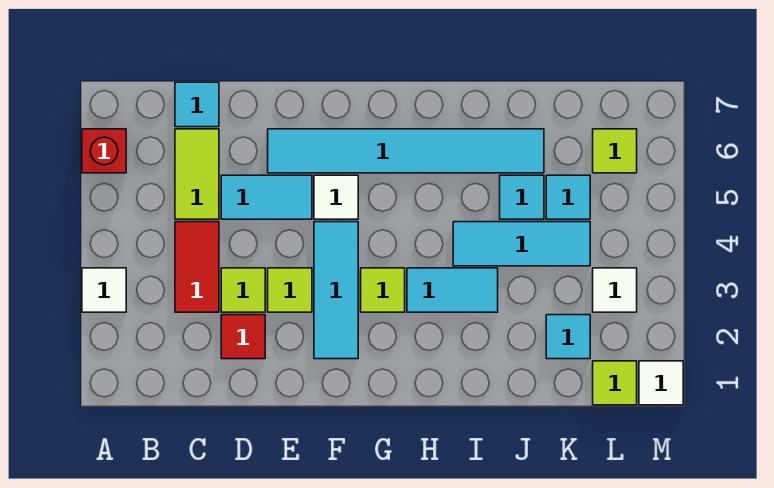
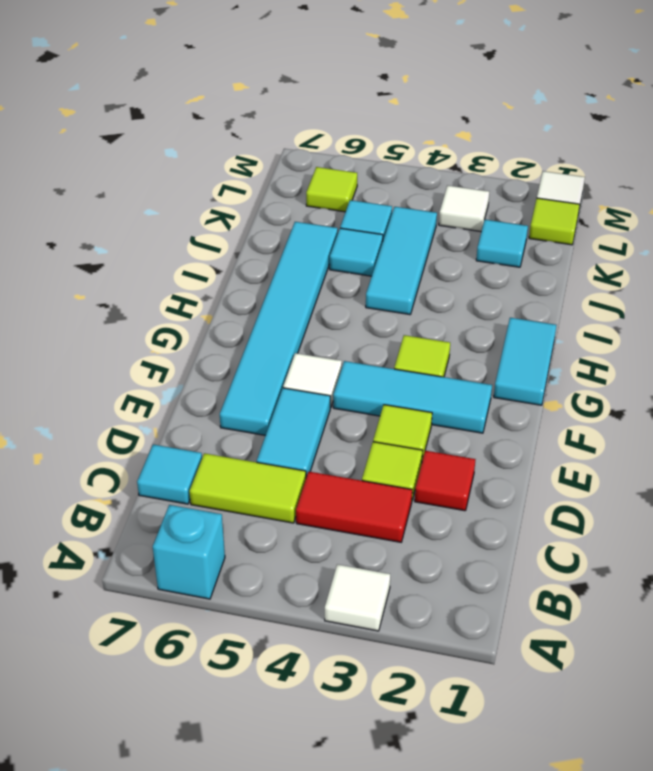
red 1x1 brick [82,129,126,173] -> cyan 1x1 brick [153,505,225,599]
cyan 1x2 tile [407,268,498,312] -> cyan 1x2 tile moved to [494,318,556,405]

